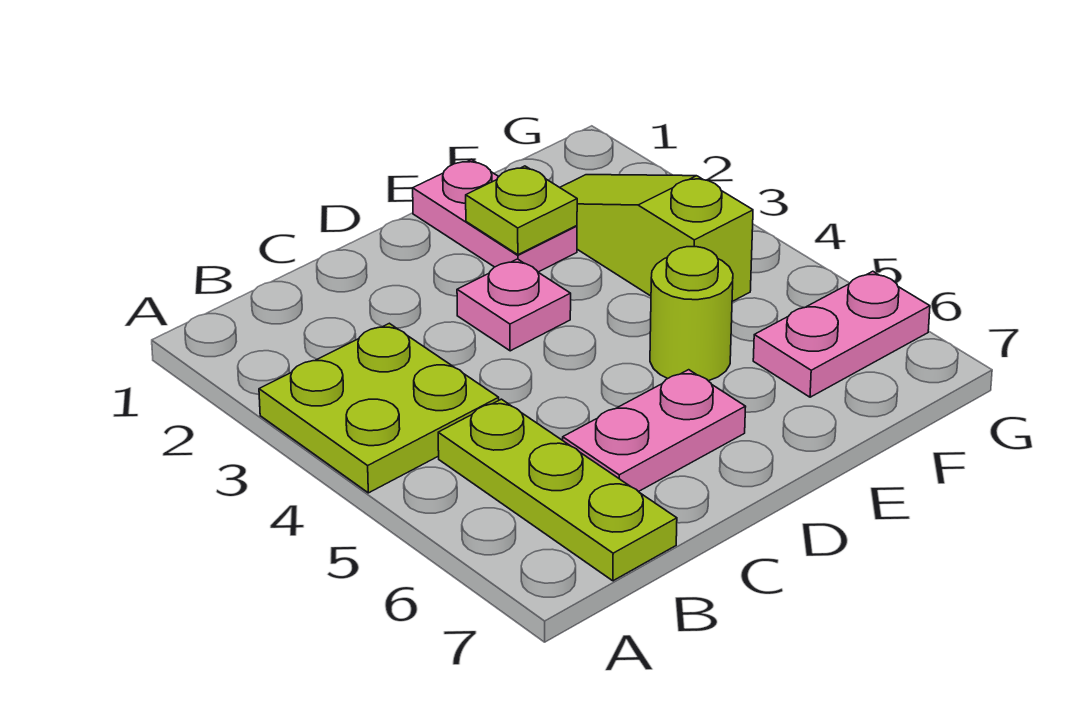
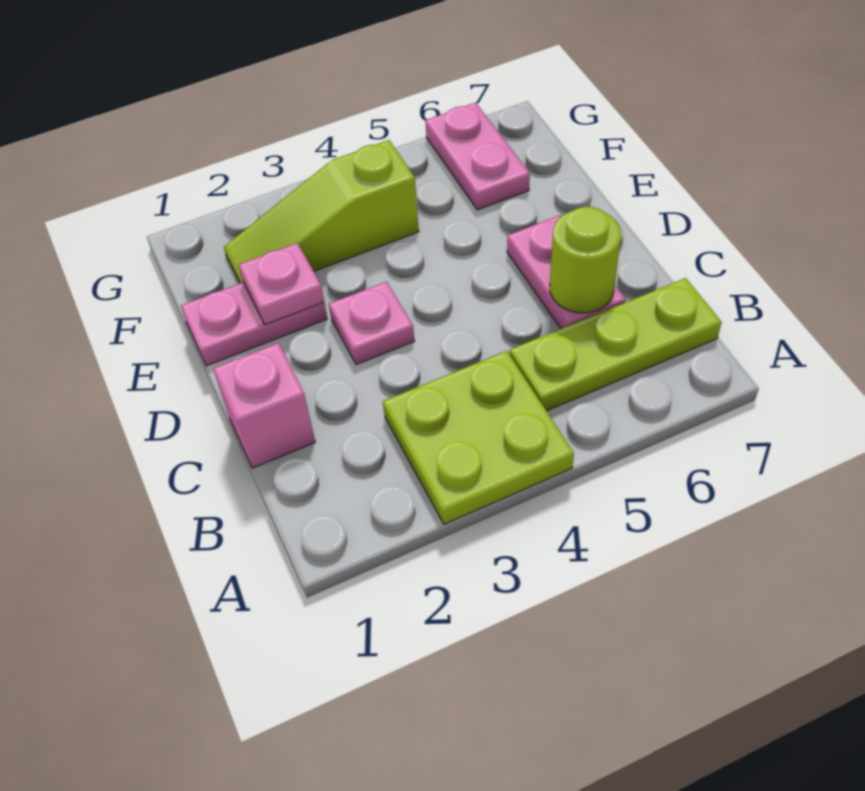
none -> pink 1x1 brick [213,343,315,468]
lime 1x1 plate [466,166,577,255] -> pink 1x1 plate [239,243,324,325]
lime 1x1 round brick [650,247,733,381] -> lime 1x1 round brick moved to [550,207,621,313]

